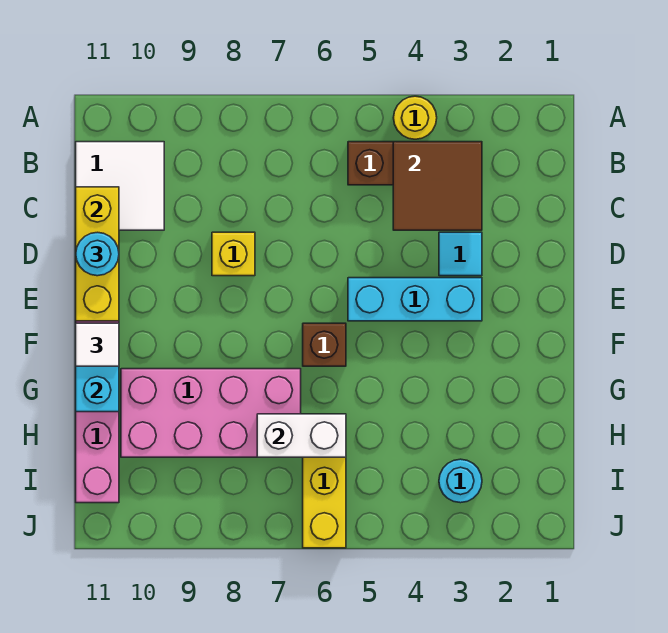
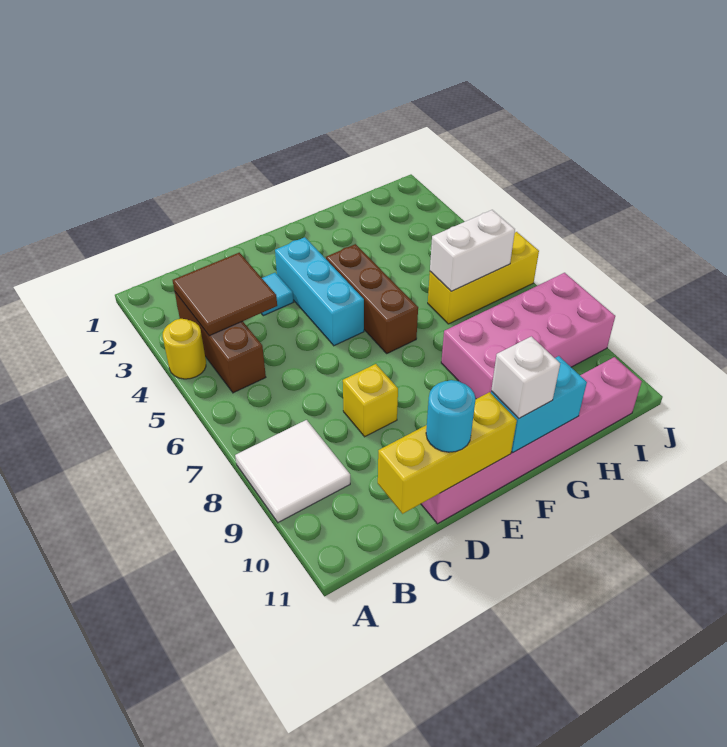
white 2x2 tile [76,142,164,230] -> white 2x2 tile moved to [235,420,350,522]
brown 1x1 brick [303,323,346,366] -> brown 1x3 brick [326,244,418,353]
white 1x1 tile [76,323,119,366] -> white 1x1 brick [491,336,560,418]
pink 2x4 brick [121,369,301,457] -> pink 2x4 brick turned to [441,273,615,399]
white 1x2 brick [257,414,346,457] -> white 1x2 brick turned to [430,210,515,291]
cyan 1x1 round brick [439,459,482,503] -> none

